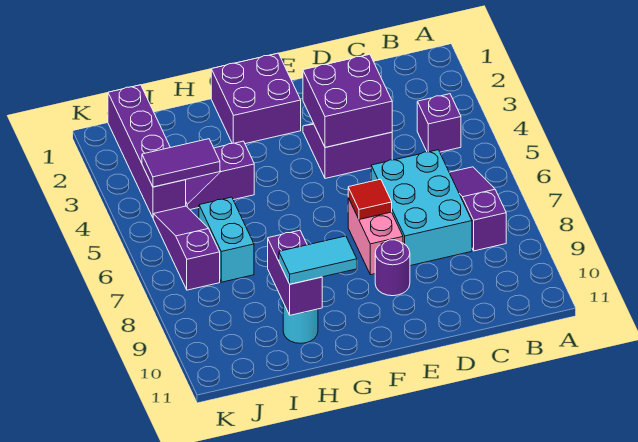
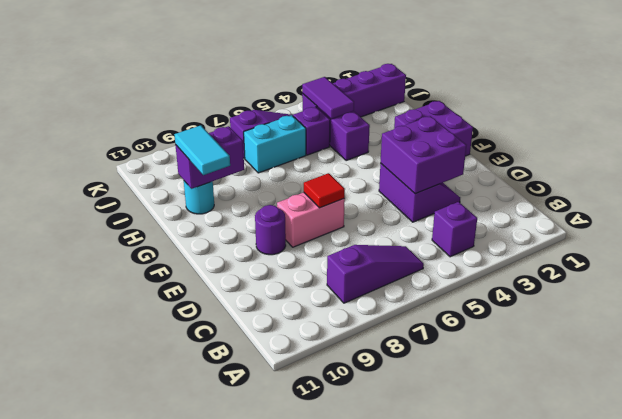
cyan 2x3 brick [371,150,472,266] -> none
none -> purple 1x1 brick [293,107,330,155]

